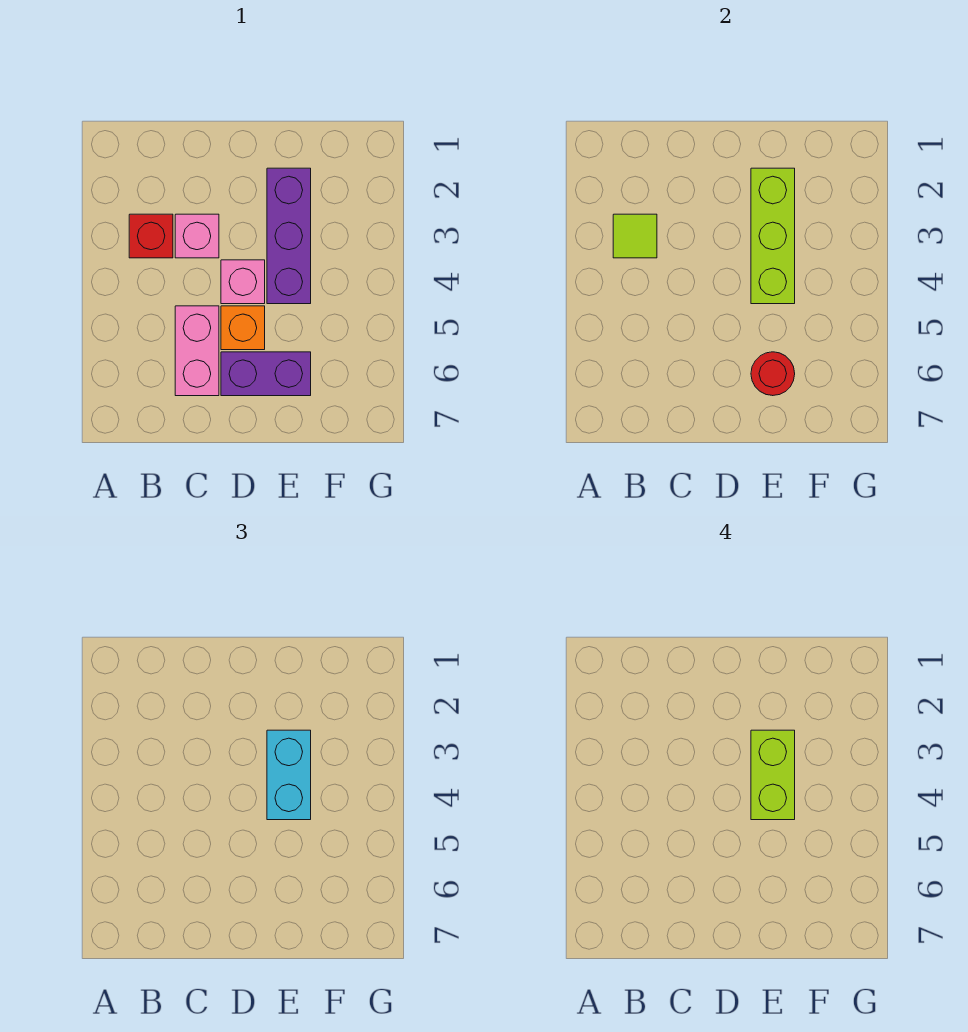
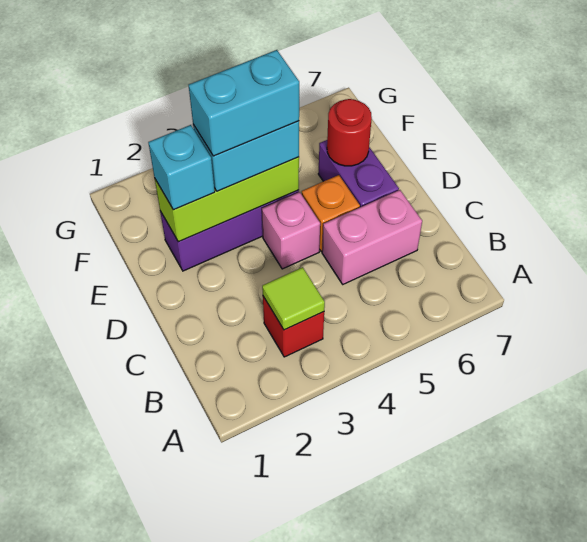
pink 1x1 brick [175,214,219,258] -> none
none -> cyan 1x1 brick [148,125,215,210]
lime 1x2 brick [751,730,795,820] -> cyan 1x2 brick [189,50,299,156]

